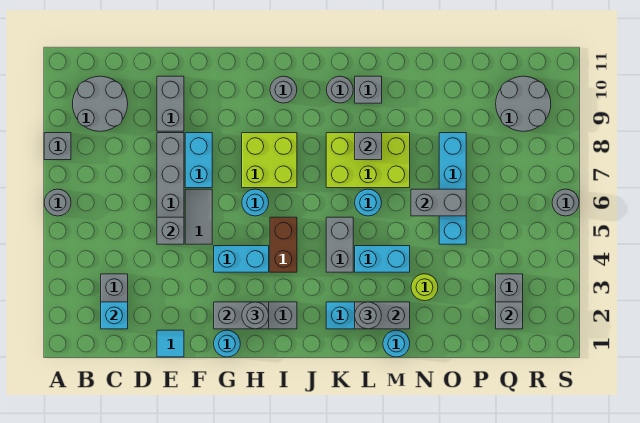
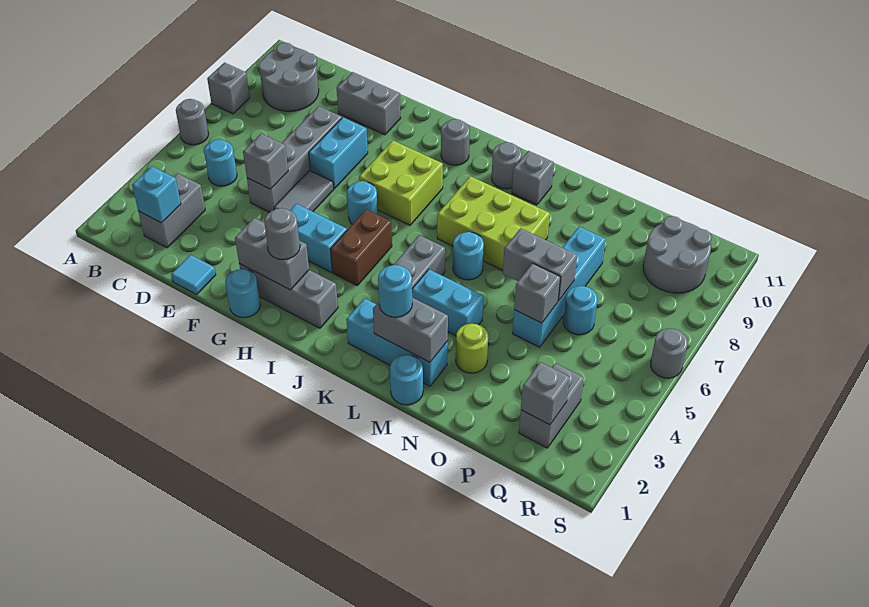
none -> cyan 1x1 round brick [204,140,237,186]
grey 1x2 brick [157,76,184,131] -> grey 1x2 brick turned to [337,72,401,135]
grey 1x1 round brick [355,302,381,329] -> cyan 1x1 round brick [378,265,412,317]
grey 1x1 brick [355,133,382,160] -> grey 1x1 brick moved to [514,263,561,323]
none -> cyan 1x1 round brick [563,286,597,335]

